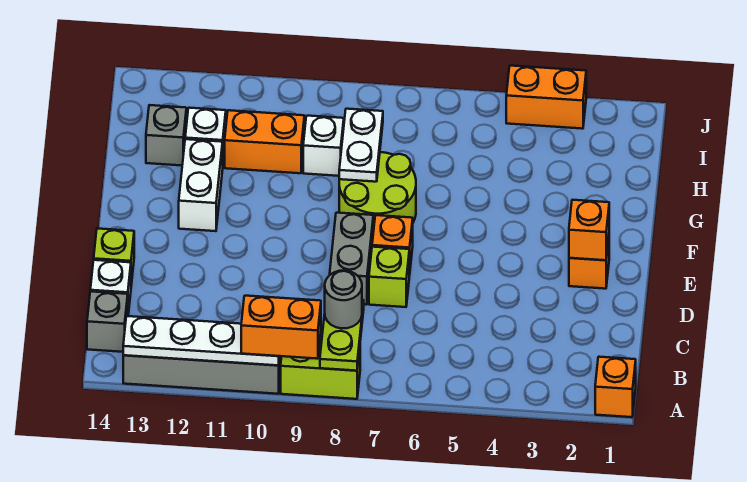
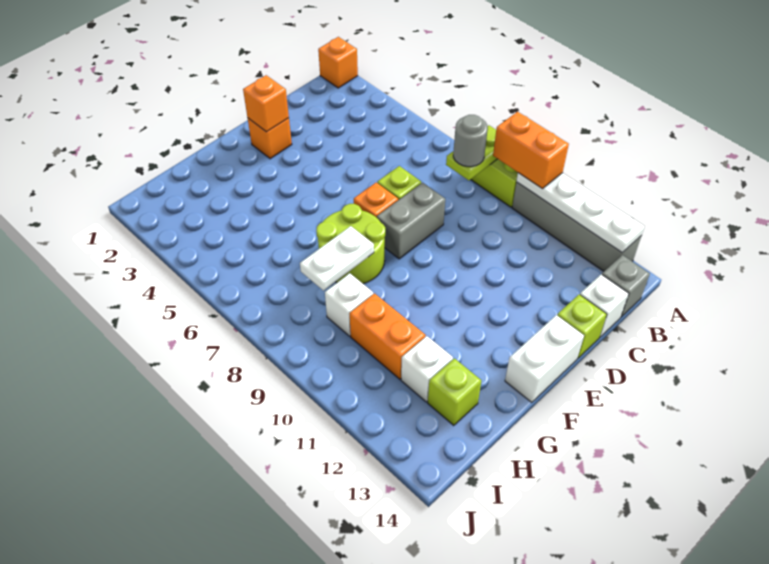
white 1x2 brick [179,139,223,231] -> white 1x2 brick moved to [505,315,584,403]
grey 1x1 brick [146,105,186,166] -> lime 1x1 brick [428,358,481,426]
orange 1x2 brick [506,66,586,129] -> none

